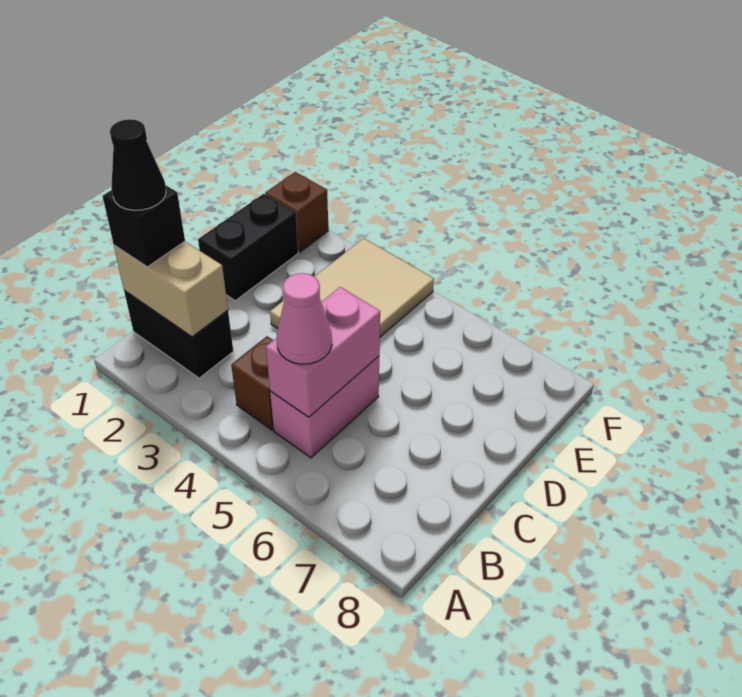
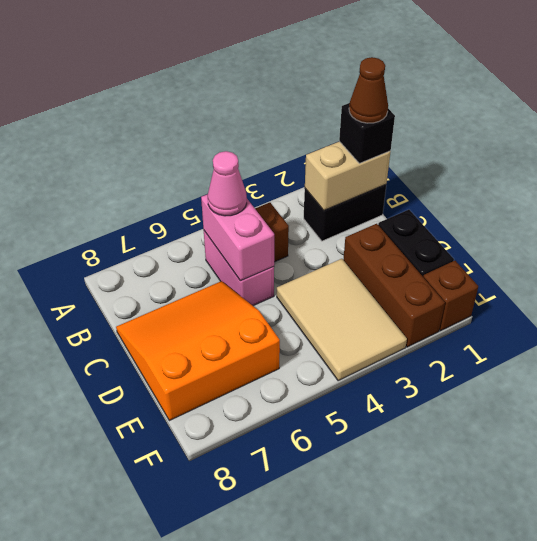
black 1x1 cone [110,119,166,210] -> brown 1x1 cone [349,57,388,123]
none -> orange 3x3 slope [116,281,280,421]
none -> brown 1x3 brick [343,224,445,347]

